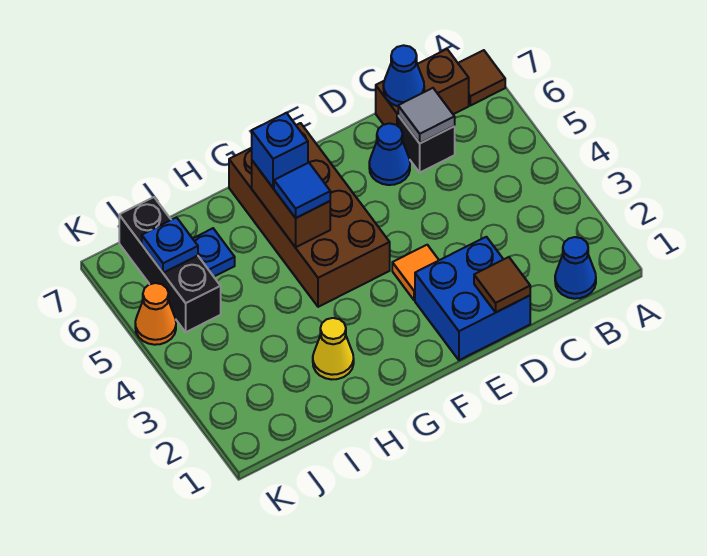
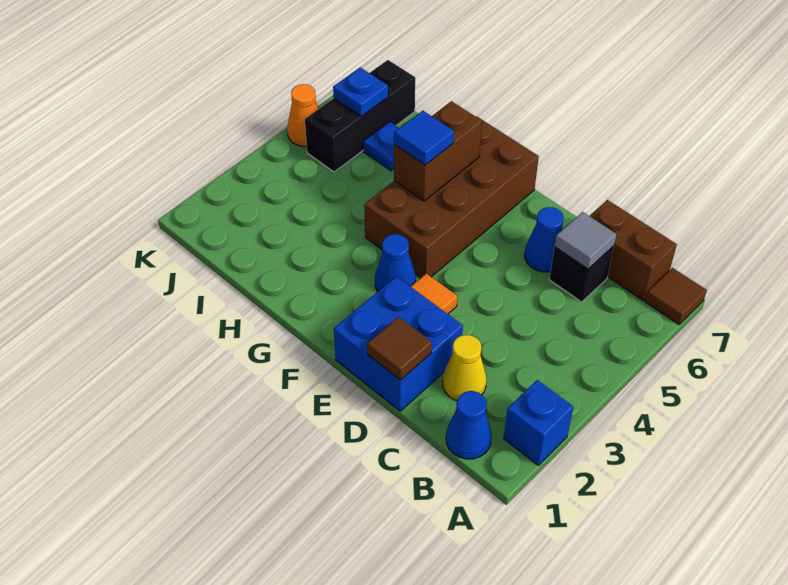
blue 1x1 cone [383,45,424,106] -> blue 1x1 cone moved to [375,234,416,292]
blue 1x1 brick [252,113,308,188] -> blue 1x1 brick moved to [504,380,573,465]
yellow 1x1 cone [313,318,354,380] -> yellow 1x1 cone moved to [442,335,486,401]

